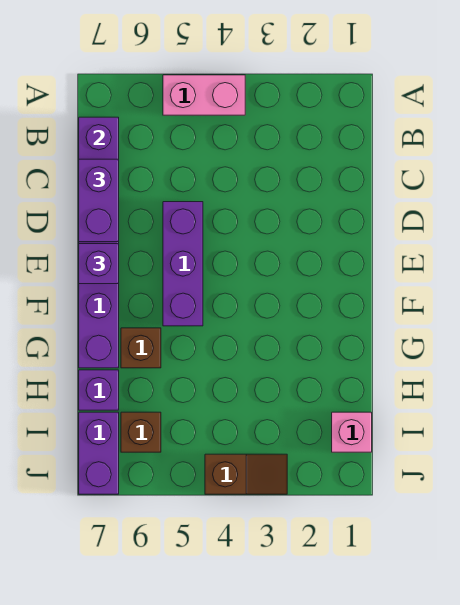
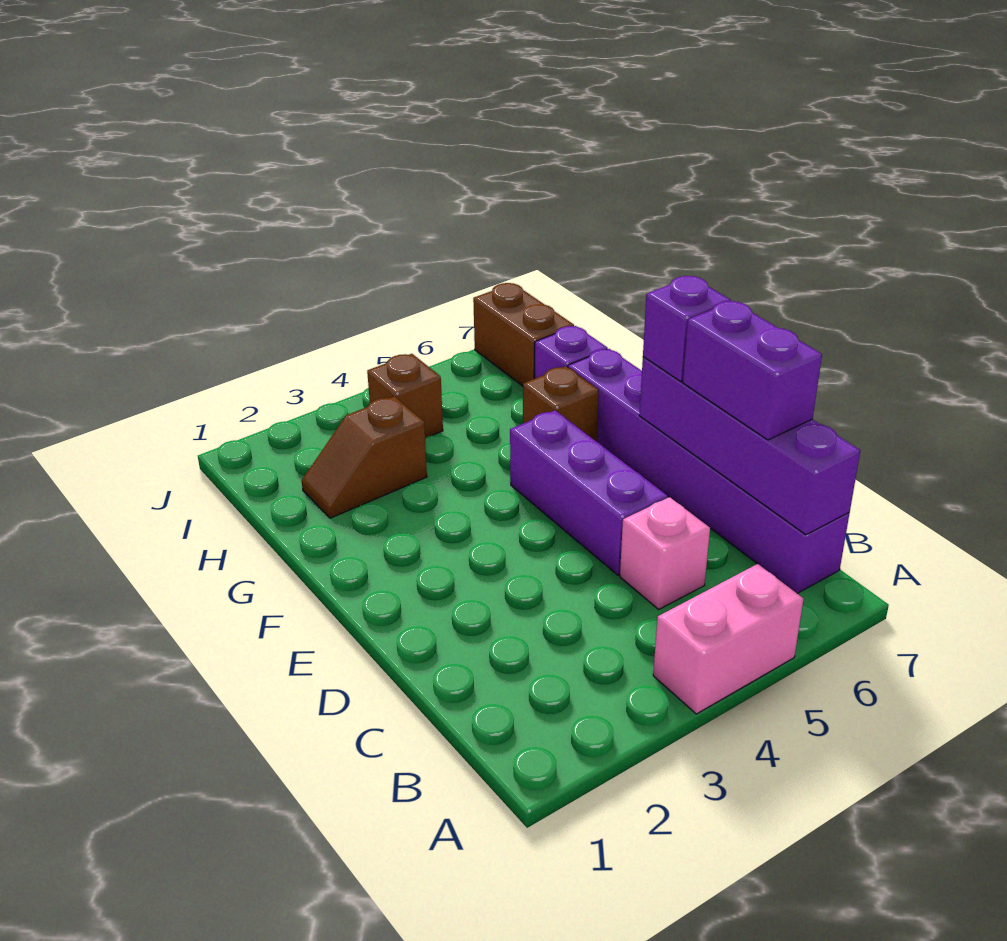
pink 1x1 brick [332,412,372,452] -> pink 1x1 brick moved to [620,497,710,609]
brown 1x1 brick [121,412,161,452] -> brown 1x1 brick moved to [367,354,443,438]
purple 1x2 brick [79,412,119,494] -> brown 1x2 brick [473,283,574,386]
brown 1x2 slope [205,454,287,494] -> brown 1x2 slope moved to [302,397,427,518]

